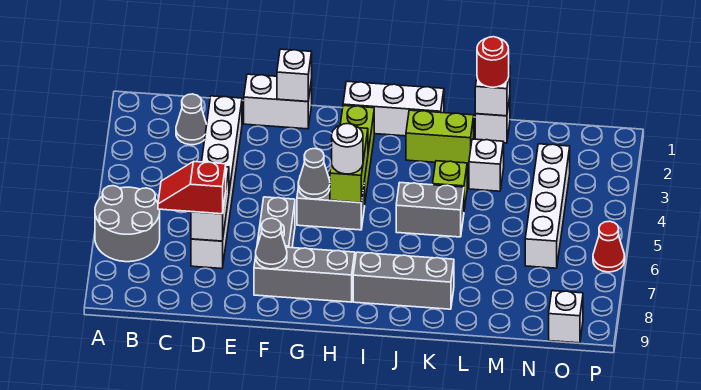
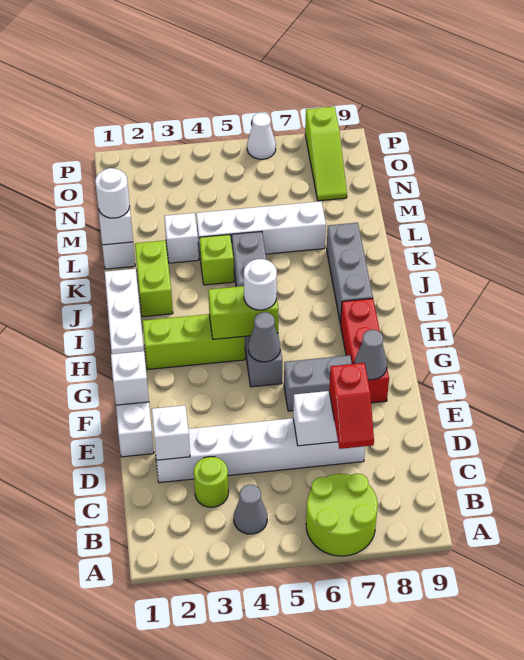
grey 2x2 round brick [95,186,160,262] -> lime 2x2 round brick [306,473,378,556]
grey 1x1 cone [176,94,207,145] -> grey 1x1 cone moved to [234,485,267,534]
none -> lime 1x1 round brick [194,457,228,507]
grey 1x3 brick [254,247,355,302] -> red 1x3 brick [340,298,389,403]
red 1x1 round brick [477,37,509,87] -> white 1x1 round brick [95,168,130,218]
white 1x4 brick [525,144,570,268] -> white 1x4 brick moved to [196,201,326,254]
none -> lime 1x3 slope [305,107,347,201]
white 1x1 brick [549,291,583,343] -> white 1x1 brick moved to [152,405,190,460]
red 1x1 cone [593,221,625,272] -> white 1x1 cone [247,113,276,159]

